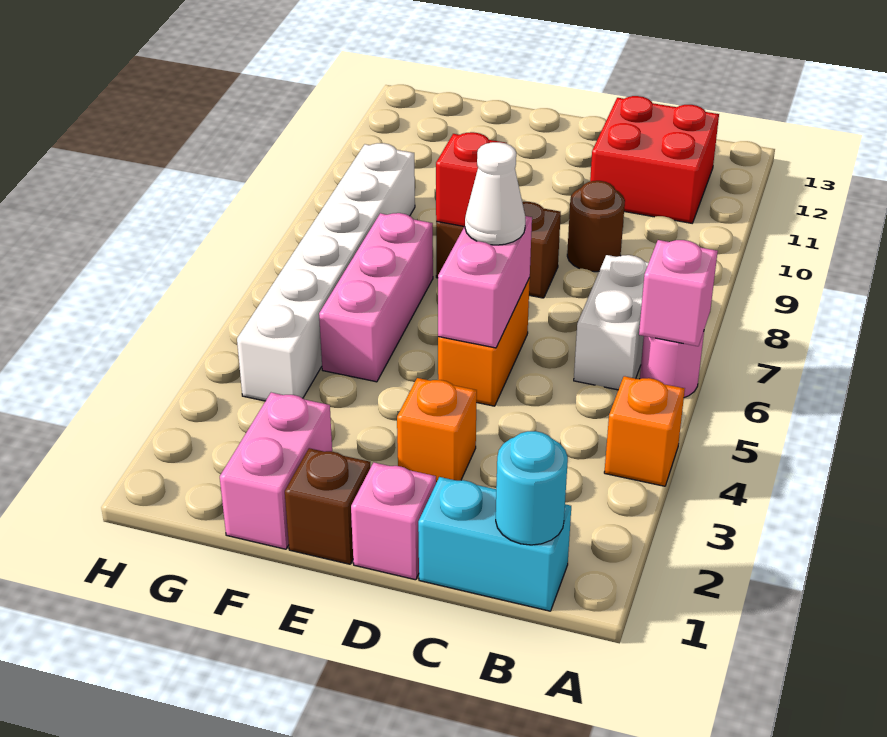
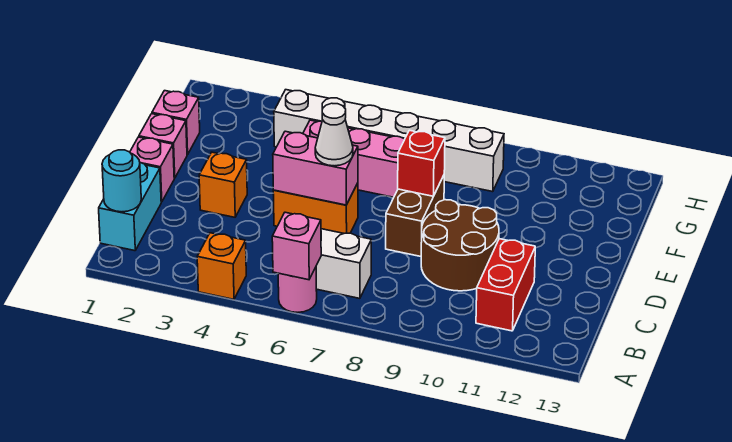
red 2x2 brick [590,96,719,223] -> red 1x2 brick [476,239,535,331]
brown 1x1 round brick [567,181,625,272] -> brown 2x2 round brick [421,200,499,291]
brown 1x1 brick [285,448,371,564] -> pink 1x1 brick [139,114,187,178]
pink 1x2 brick [220,393,332,549] -> pink 1x1 brick [152,91,200,155]

